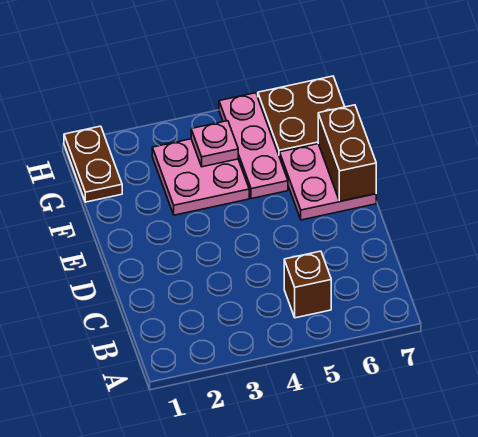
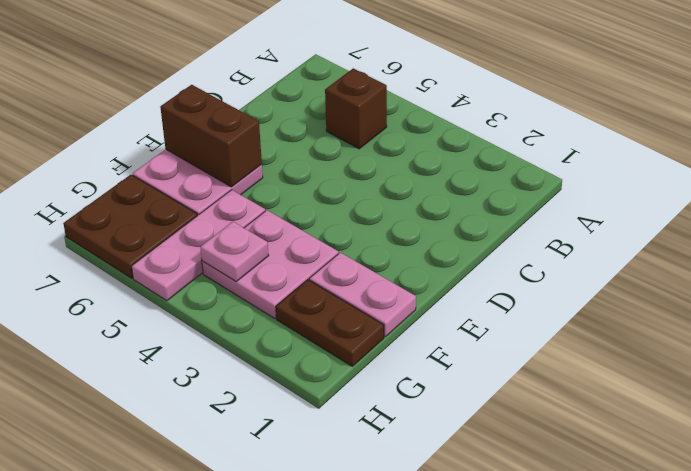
brown 1x2 brick [318,105,376,201] -> brown 1x2 brick turned to [160,85,262,187]
none -> pink 1x2 plate [309,252,416,337]
brown 1x2 plate [64,126,122,202] -> brown 1x2 plate turned to [276,280,384,366]

